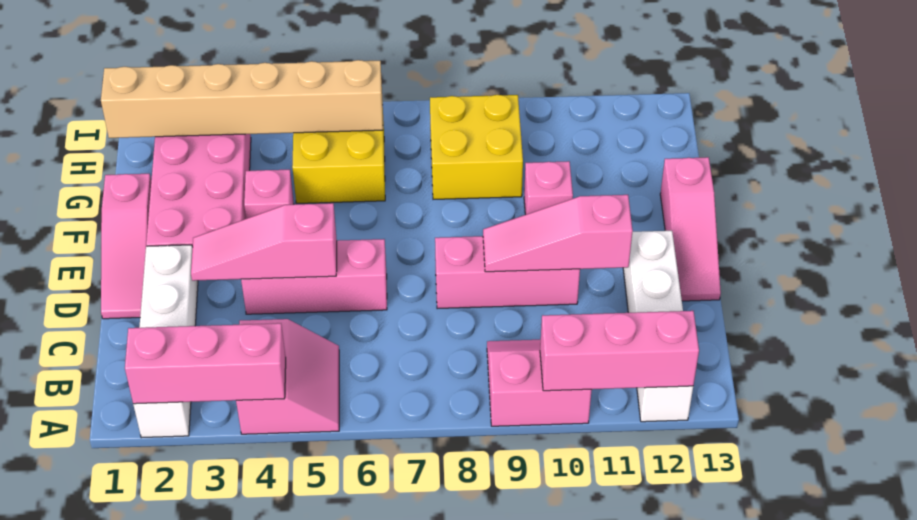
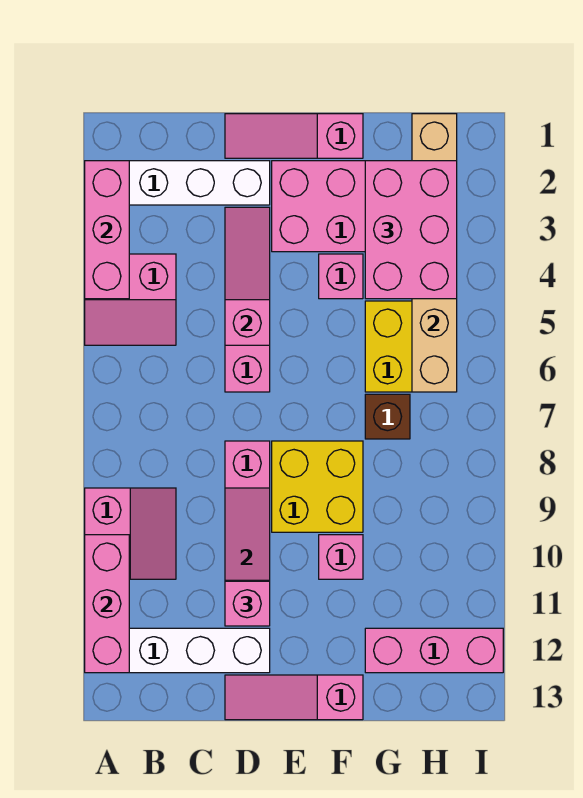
none -> pink 1x1 brick [225,581,270,626]
none -> pink 2x3 brick [365,161,457,299]
none -> brown 1x1 brick [365,394,410,439]
yellow 2x2 brick [430,95,523,199] -> yellow 2x2 brick moved to [272,441,363,532]
none -> pink 1x3 brick [365,628,503,673]

